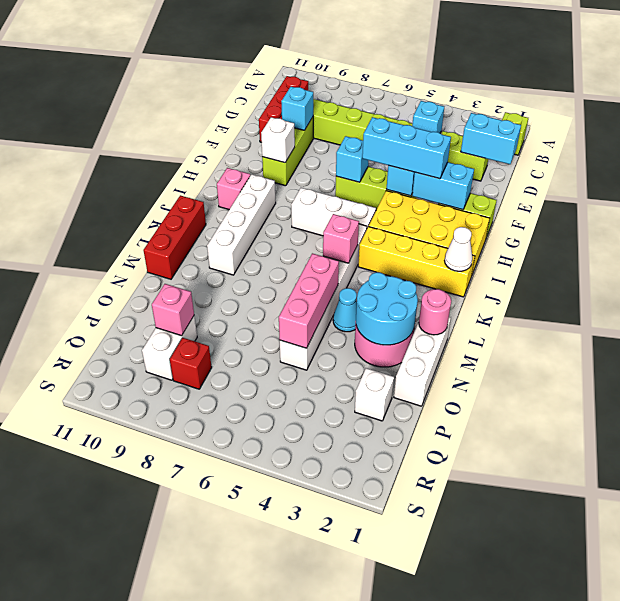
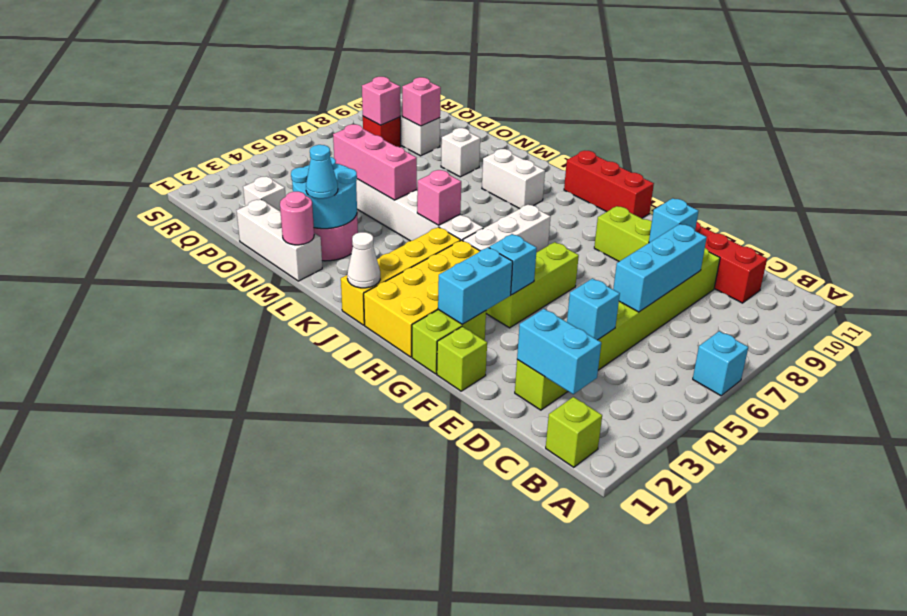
cyan 1x2 brick [461,113,521,164] -> cyan 1x2 brick turned to [517,309,601,394]
none -> lime 1x1 brick [437,327,487,391]
cyan 1x3 brick [362,117,451,179] -> cyan 1x3 brick moved to [613,224,707,312]
cyan 1x1 brick [336,136,368,182] -> cyan 1x1 brick moved to [693,331,748,396]
white 1x1 brick [261,117,295,163] -> white 1x1 brick moved to [441,128,480,177]
white 1x4 brick [207,174,276,275] -> white 1x2 brick [482,149,545,209]
pink 1x1 brick [217,168,250,209] -> pink 1x1 brick moved to [362,77,400,125]
red 1x3 brick [143,195,206,279] -> red 1x3 brick moved to [564,151,654,218]
cyan 1x1 cone [333,288,357,332] -> cyan 1x1 cone moved to [306,145,338,199]

